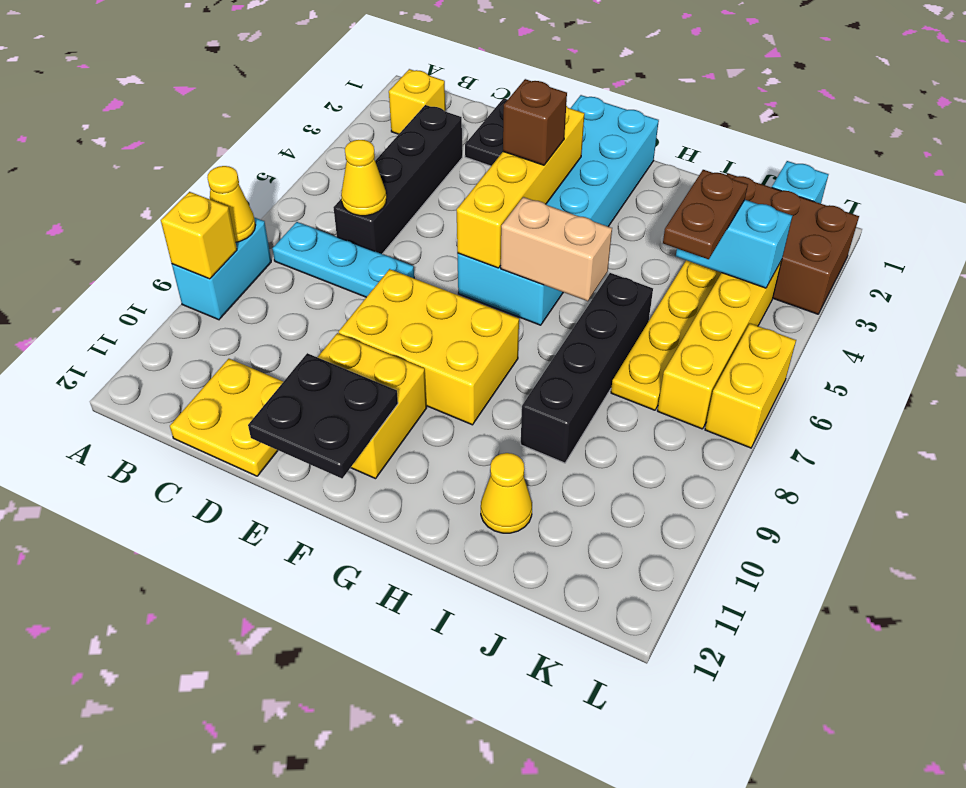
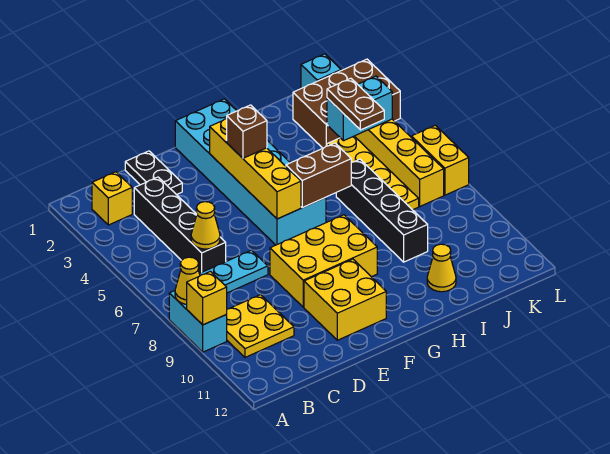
yellow 2x2 plate [170,359,283,476] -> yellow 2x2 plate moved to [226,295,294,357]
black 2x2 plate [248,353,398,478] -> none
tan 1x2 brick [501,197,612,301] -> brown 1x2 brick [286,143,351,208]

